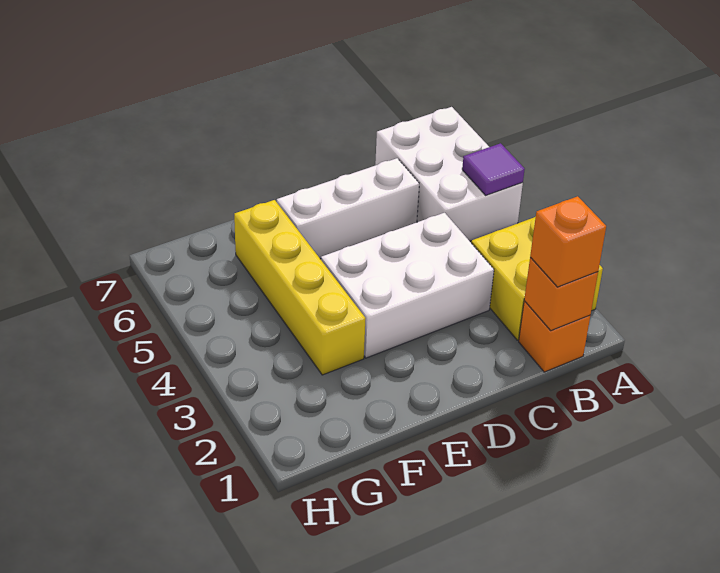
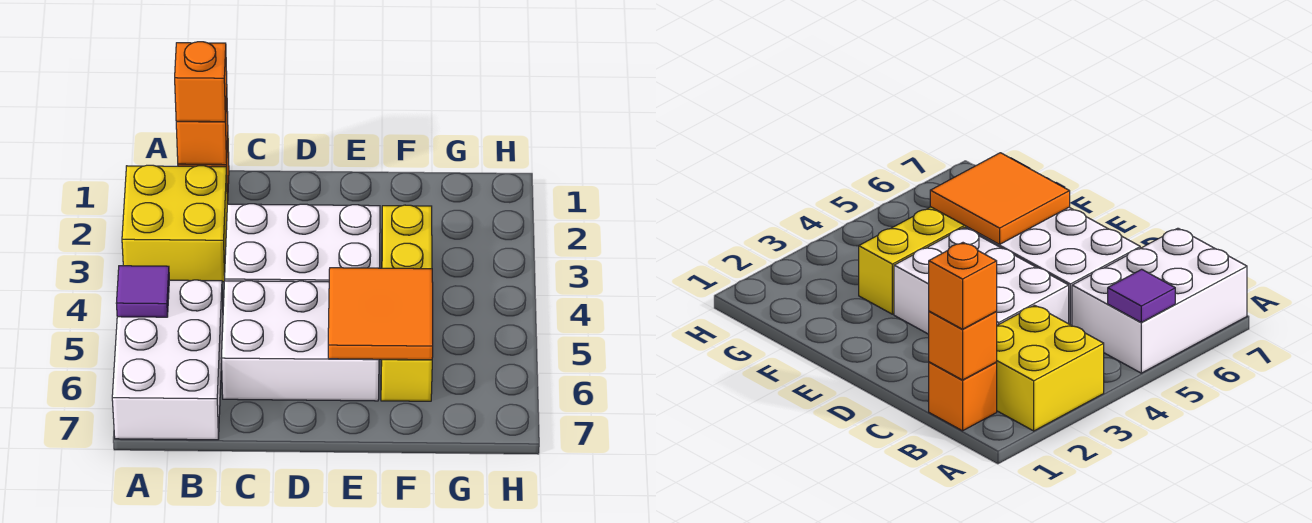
white 1x3 brick [277,158,419,259] -> white 2x3 brick [221,281,379,401]
none -> orange 2x2 tile [328,268,433,360]

